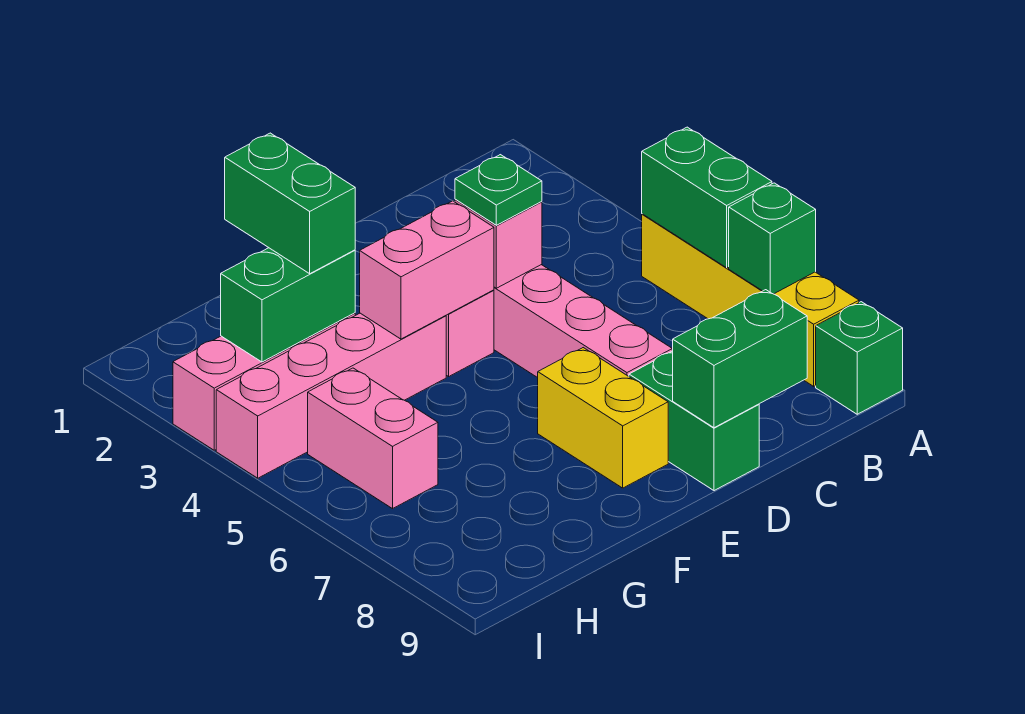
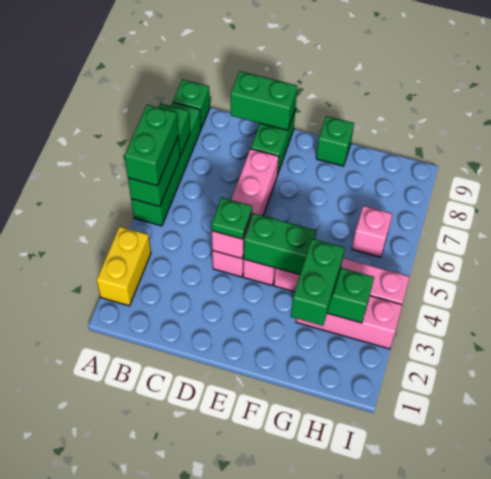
yellow 1x4 brick [642,214,859,386] -> green 1x4 brick [131,102,201,226]
none -> green 1x2 brick [124,105,178,186]
pink 1x2 brick [360,201,494,339] -> green 1x2 brick [244,214,317,275]
yellow 1x2 brick [538,348,668,488] -> yellow 1x2 brick moved to [97,227,151,306]
none -> green 1x1 brick [316,116,354,166]
pink 1x2 brick [308,368,438,509] -> pink 1x1 brick [352,206,392,257]

